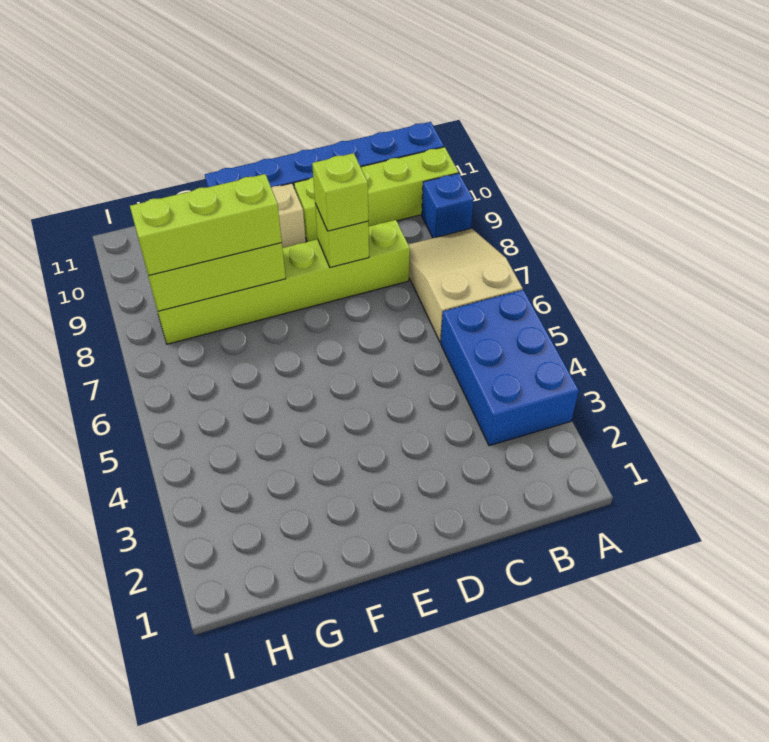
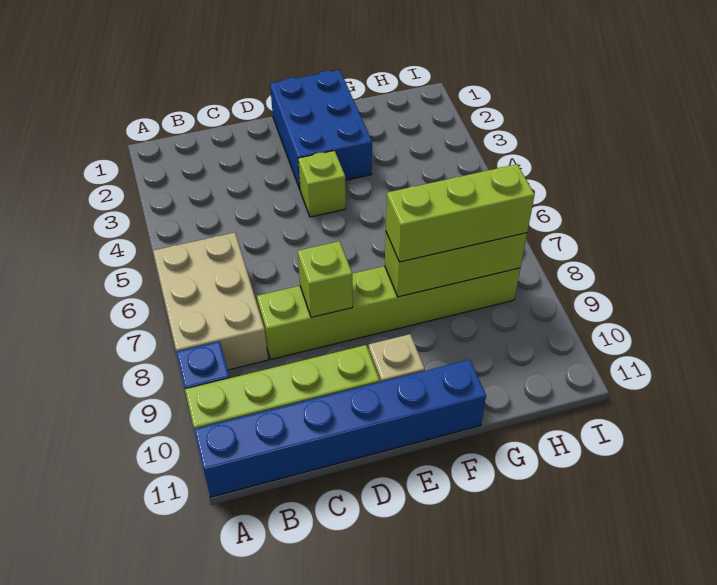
blue 2x3 brick [441,290,579,446] -> blue 2x3 brick moved to [270,70,372,189]
tan 2x3 slope [408,228,523,342] -> tan 2x3 brick [153,233,268,370]
lime 1x1 brick [312,153,368,231] -> lime 1x1 brick moved to [298,151,346,217]

